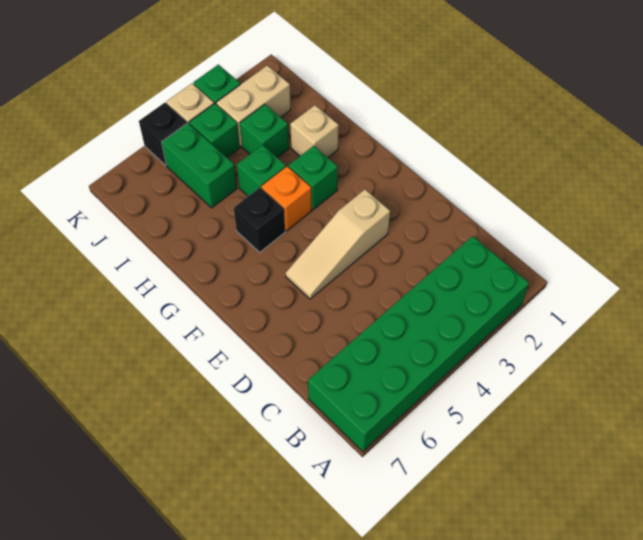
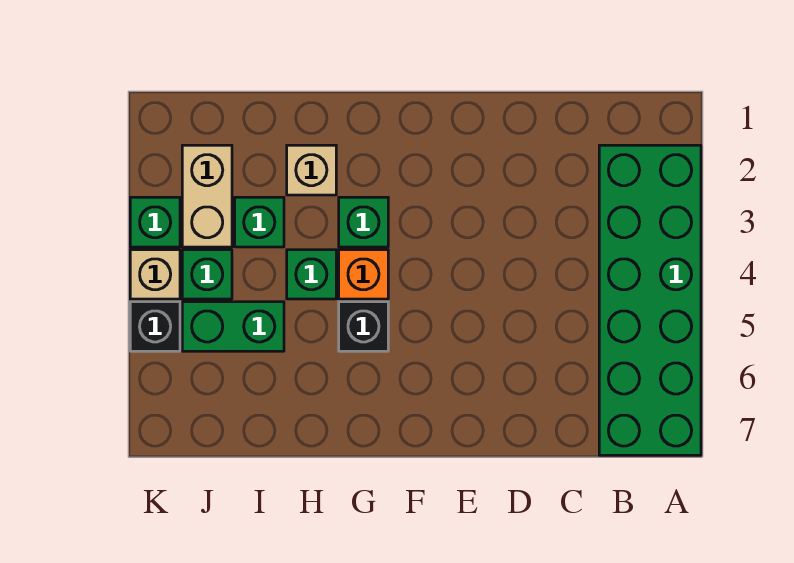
tan 1x3 slope [286,190,390,299] -> none

